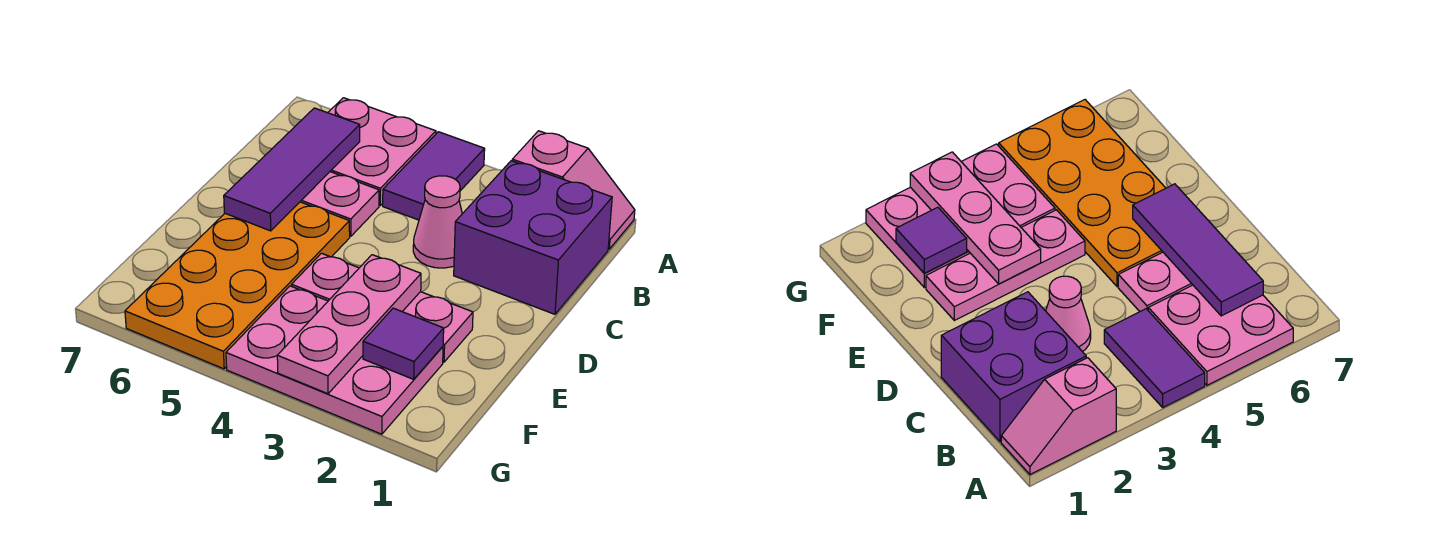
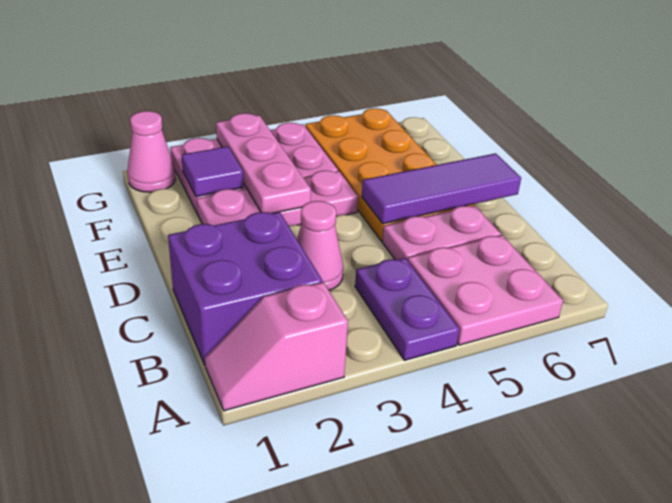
purple 1x2 tile [383,132,485,220] -> purple 1x2 plate [355,258,459,360]
purple 1x3 tile [224,108,360,231] -> purple 1x3 tile turned to [362,153,521,224]
none -> pink 1x1 cone [127,111,176,192]

